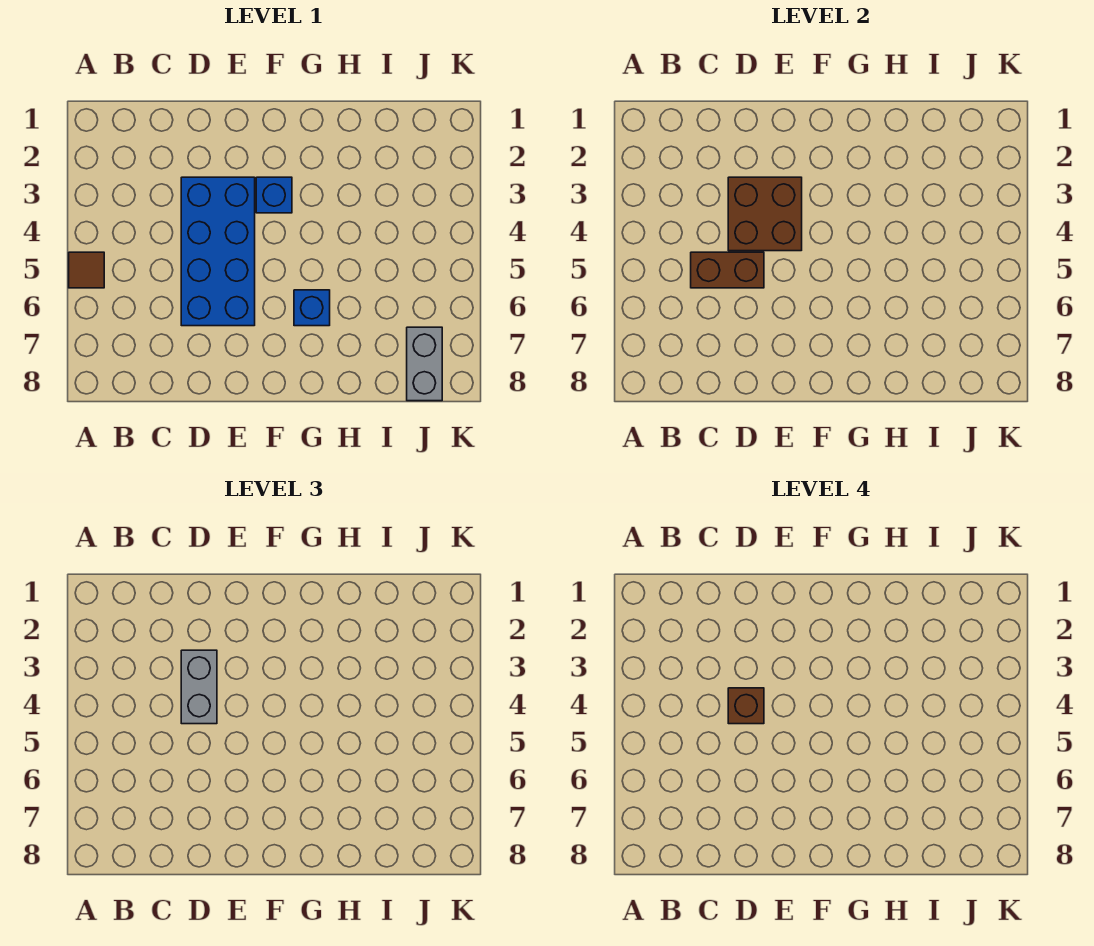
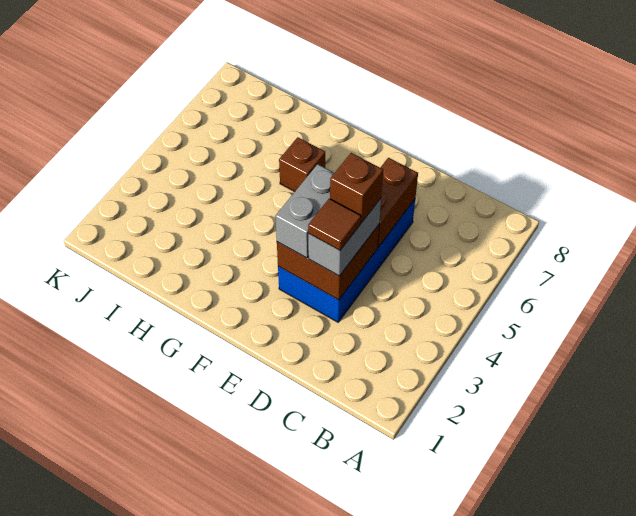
brown 1x1 tile [69,252,104,288] -> brown 1x1 tile moved to [308,199,361,250]
brown 1x2 brick [691,252,764,288] -> brown 1x2 brick turned to [378,158,418,247]
blue 1x1 brick [256,177,292,213] -> none
blue 1x1 brick [294,290,330,326] -> brown 1x1 brick [279,137,325,192]
grey 1x2 brick [407,327,442,401] -> grey 1x2 brick moved to [276,164,334,258]

